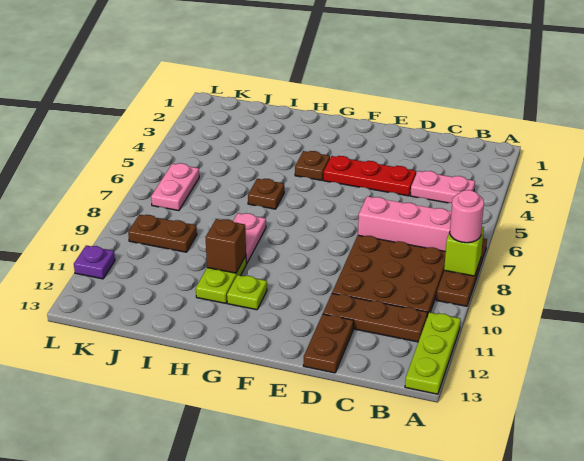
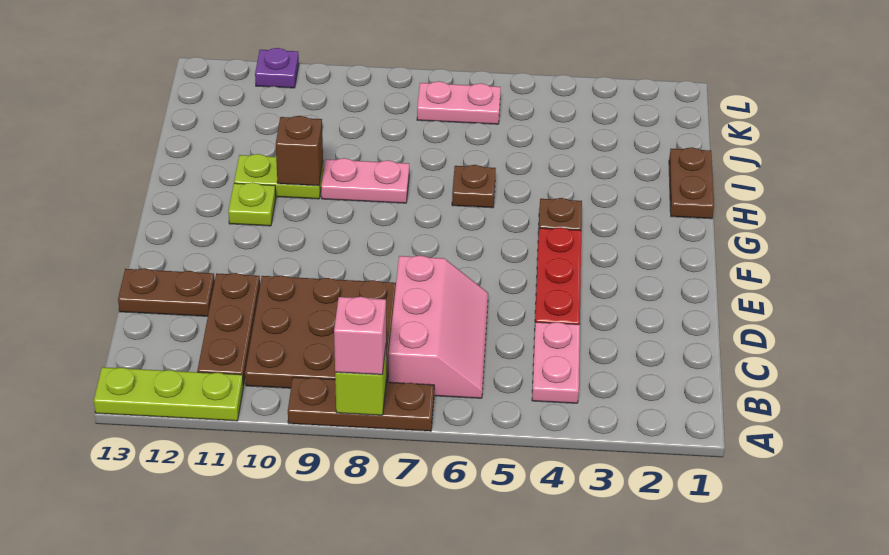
pink 1x1 round brick [450,190,484,243] -> pink 1x1 brick [334,297,386,375]
brown 1x2 plate [128,215,197,252] -> brown 1x2 plate moved to [669,147,714,219]

